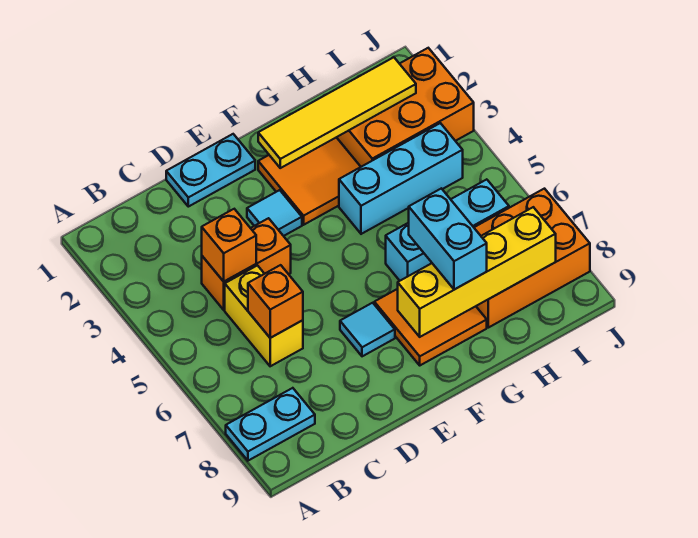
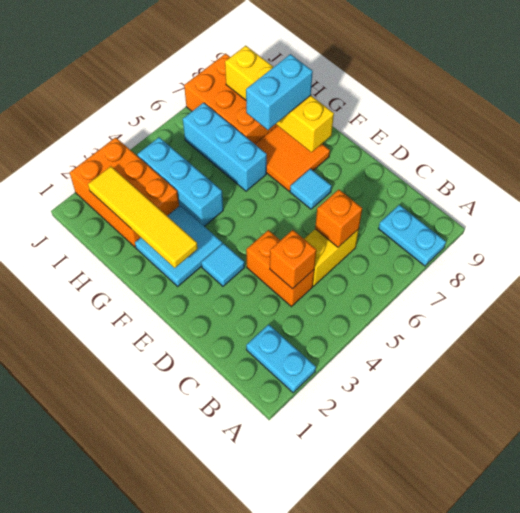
cyan 1x2 plate [166,134,255,207] -> cyan 1x2 plate moved to [246,324,316,393]
orange 2x2 tile [258,137,361,225] -> cyan 2x2 tile [135,206,222,286]

